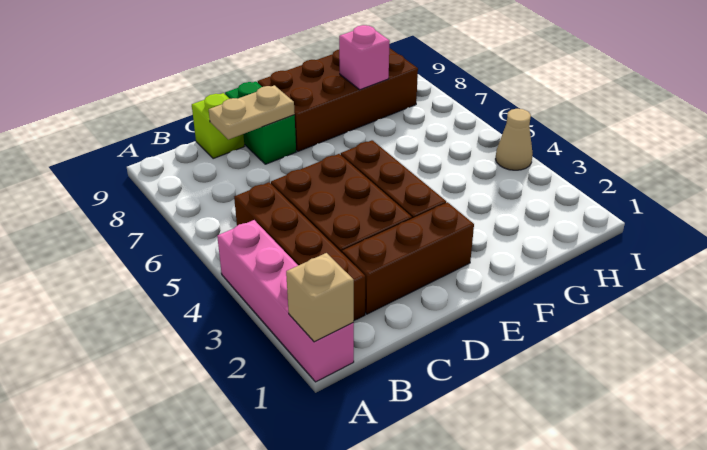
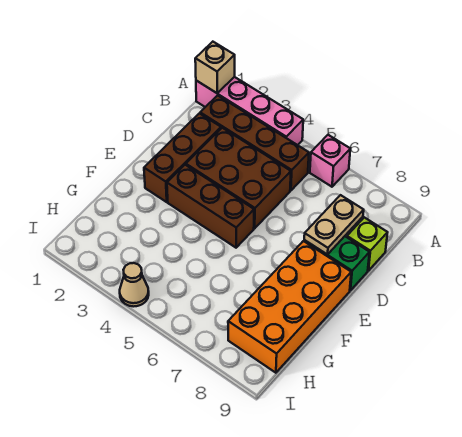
brown 2x4 brick [258,48,418,151] -> orange 2x4 brick [228,241,351,373]
pink 1x1 brick [339,25,390,90] -> pink 1x1 brick moved to [310,135,350,187]

